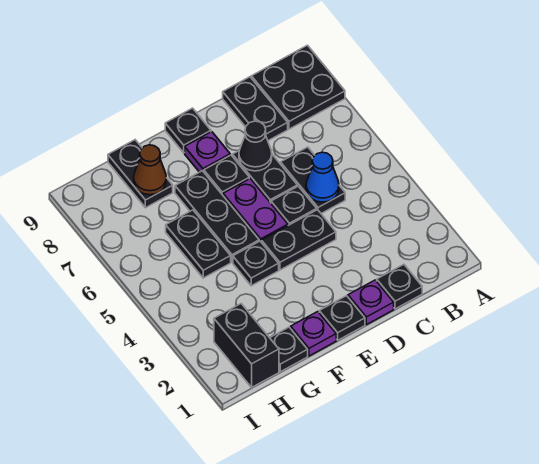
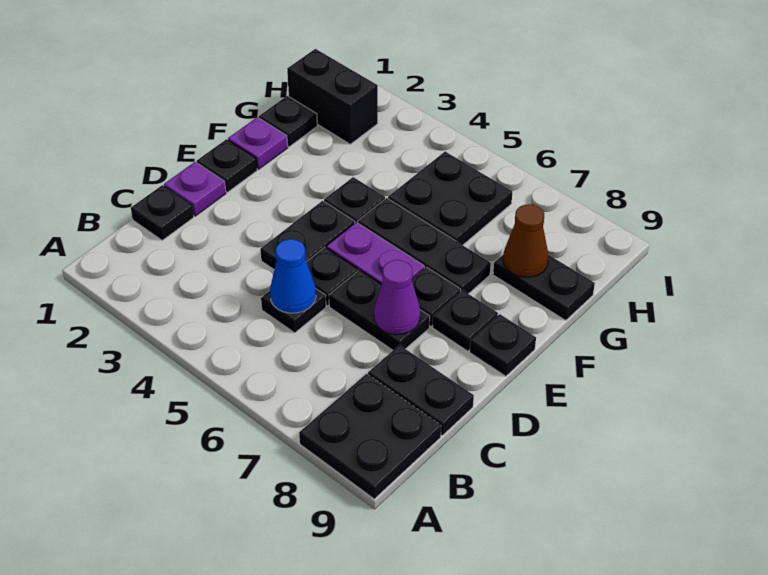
black 1x2 plate [281,147,345,214] -> black 1x1 plate [261,289,326,333]
black 1x1 cone [239,121,272,171] -> purple 1x1 cone [374,260,420,335]
purple 1x1 plate [185,132,230,172] -> black 1x1 plate [433,290,498,351]
black 1x2 plate [166,210,231,278] -> black 2x2 plate [388,152,512,245]

